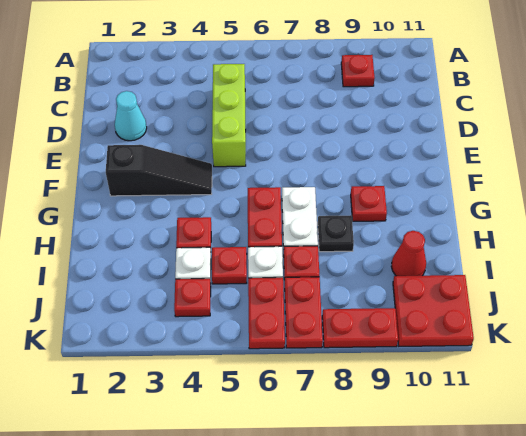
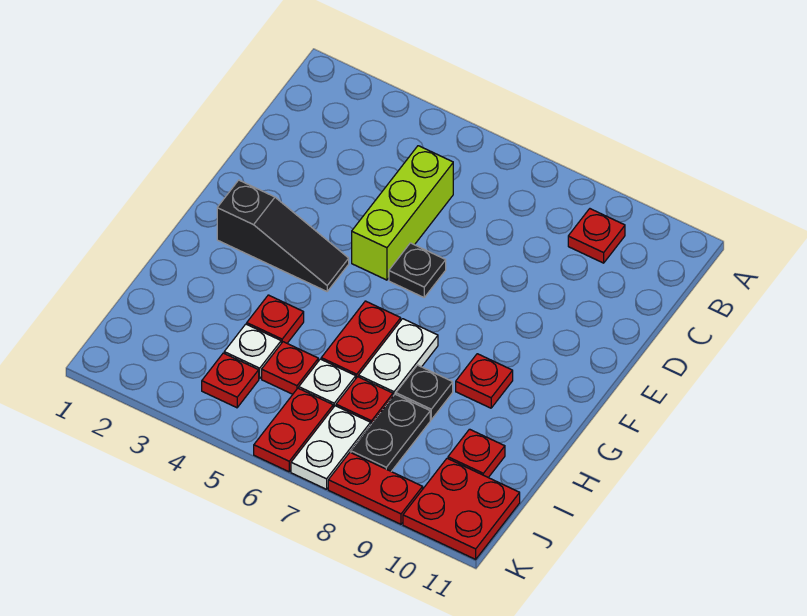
cyan 1x1 cone [115,91,147,141] -> none
none -> black 1x1 plate [389,243,446,297]
none -> black 1x2 plate [351,394,430,471]
red 1x1 cone [391,231,426,276] -> red 1x1 plate [448,429,505,478]
red 1x2 plate [285,277,323,348] -> white 1x2 plate [291,406,371,489]

